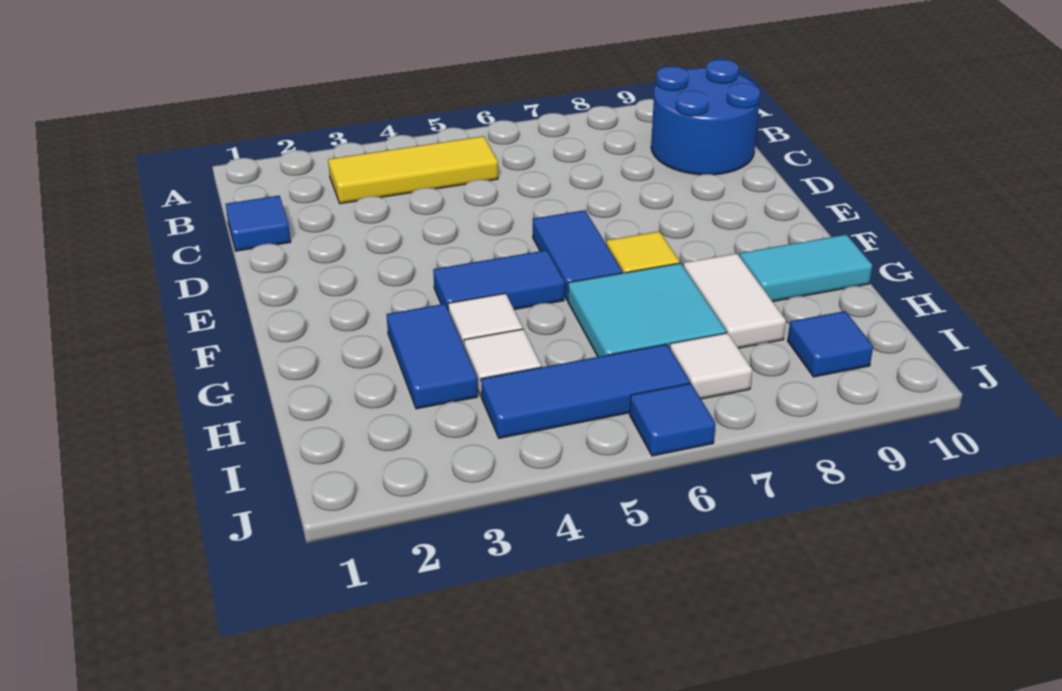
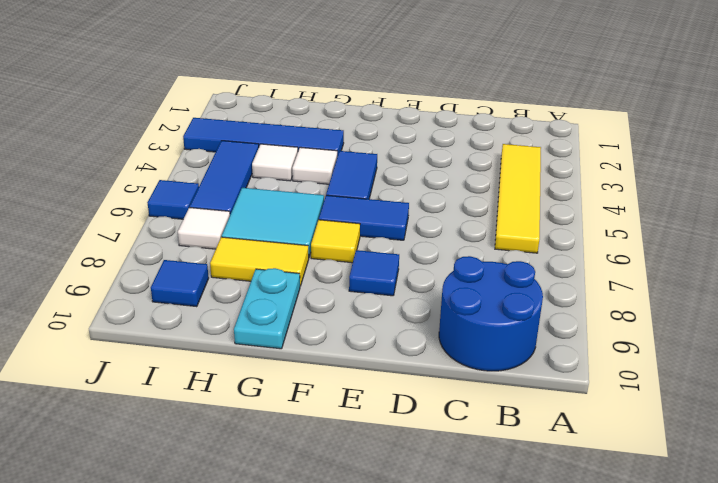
yellow 1x3 tile [328,136,498,204] -> yellow 1x4 tile [495,144,541,253]
blue 1x1 tile [226,196,291,251] -> blue 1x1 tile moved to [349,250,399,296]
blue 1x2 tile [387,304,478,409] -> blue 1x4 tile [183,118,344,157]
white 1x2 tile [683,253,786,348] -> yellow 1x2 tile [210,237,309,286]
cyan 1x2 tile [739,235,872,302] -> cyan 1x2 plate [234,268,300,349]

